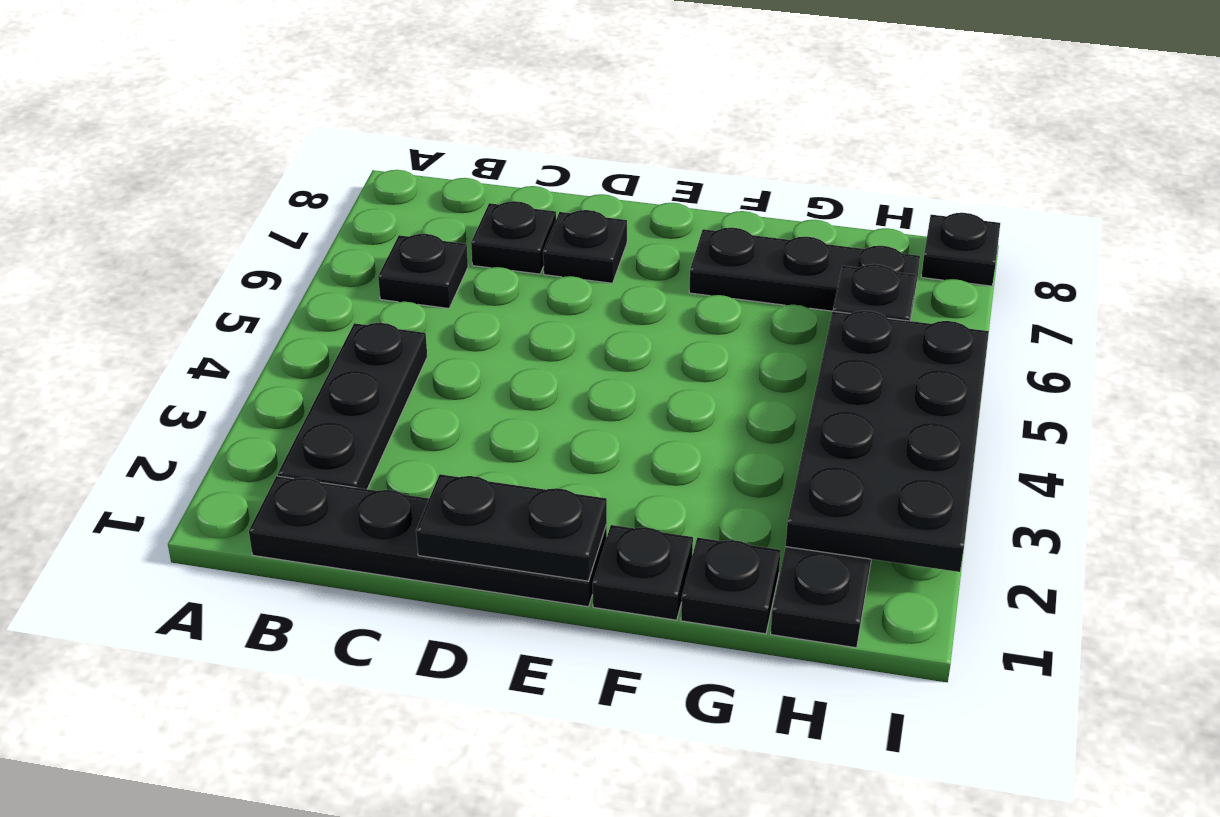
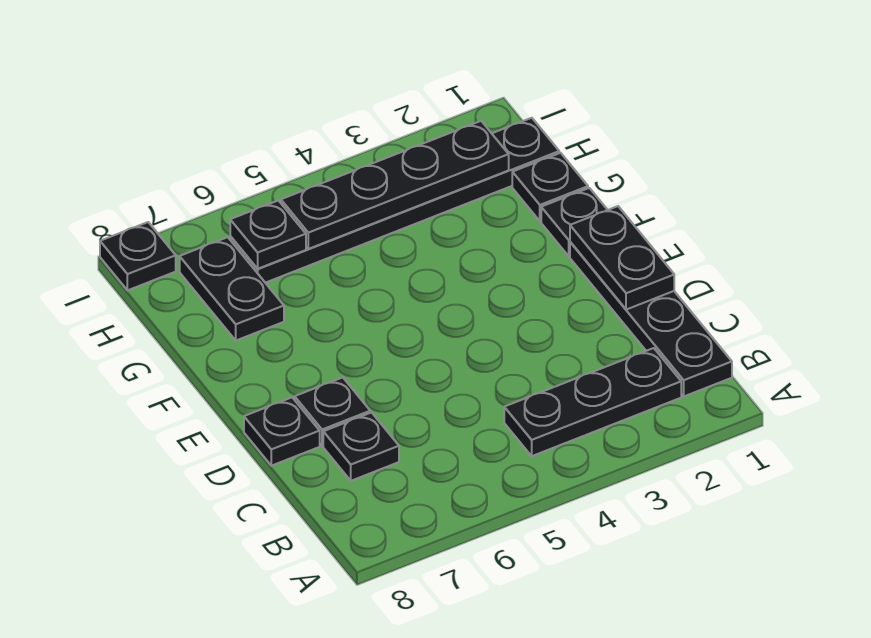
black 1x1 plate [378,234,468,308] -> black 1x1 plate moved to [244,397,320,466]
black 1x3 plate [689,228,920,321] -> black 1x2 plate [180,237,284,340]
black 2x4 plate [786,311,989,572] -> black 1x4 plate [281,121,509,249]

